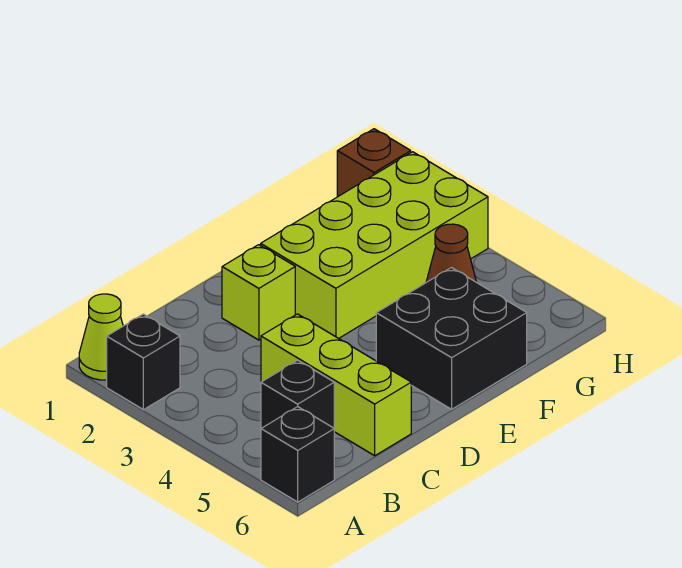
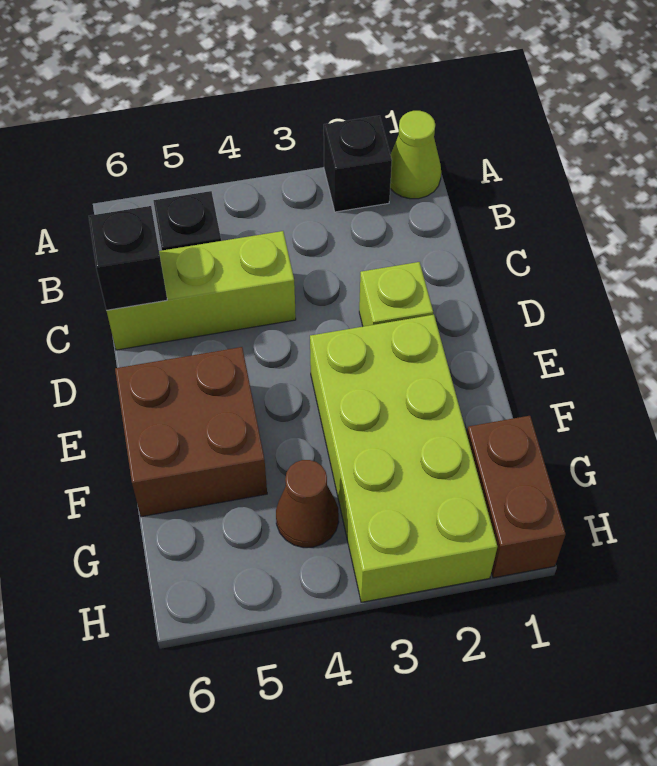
black 1x1 brick [261,407,334,502] -> black 1x1 brick moved to [89,206,167,310]
black 2x2 brick [376,268,527,409] -> brown 2x2 brick [115,347,267,517]
brown 1x1 brick [337,129,411,197] -> brown 1x2 brick [467,416,566,578]

